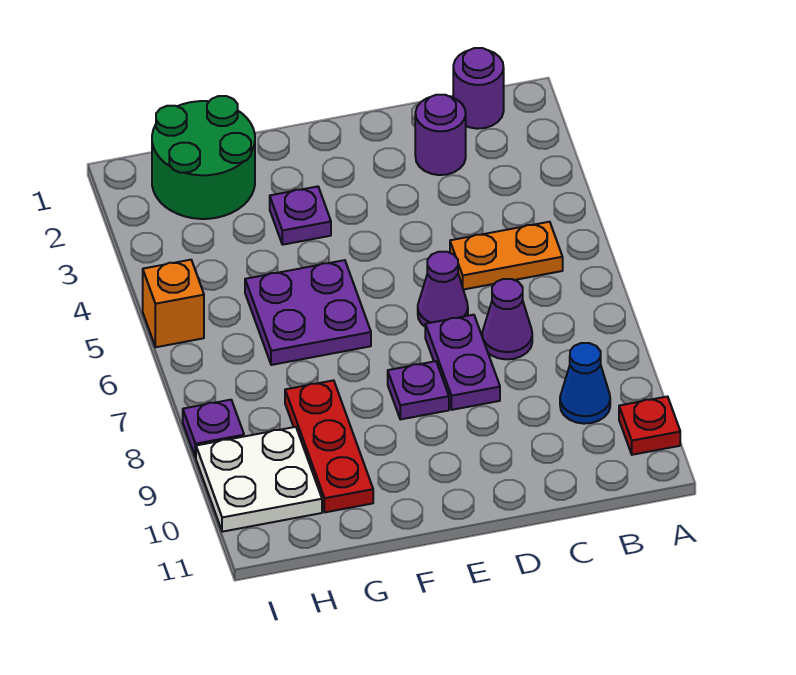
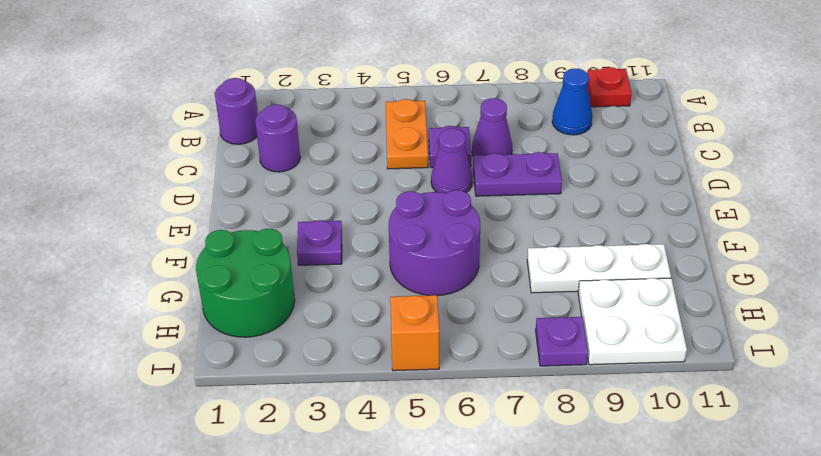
purple 1x1 plate [388,361,449,419] -> purple 1x1 plate moved to [429,126,471,168]
purple 2x2 plate [245,260,371,365] -> purple 2x2 round brick [389,190,480,296]
red 1x3 plate [285,380,373,512] -> white 1x3 plate [527,244,671,293]

